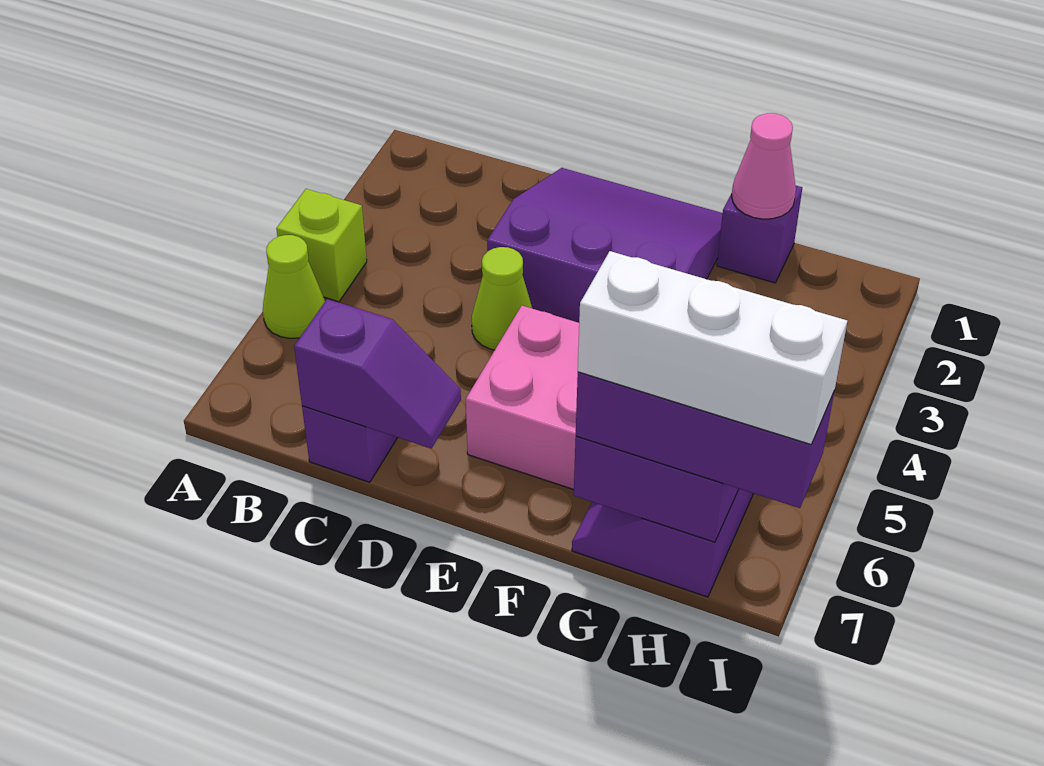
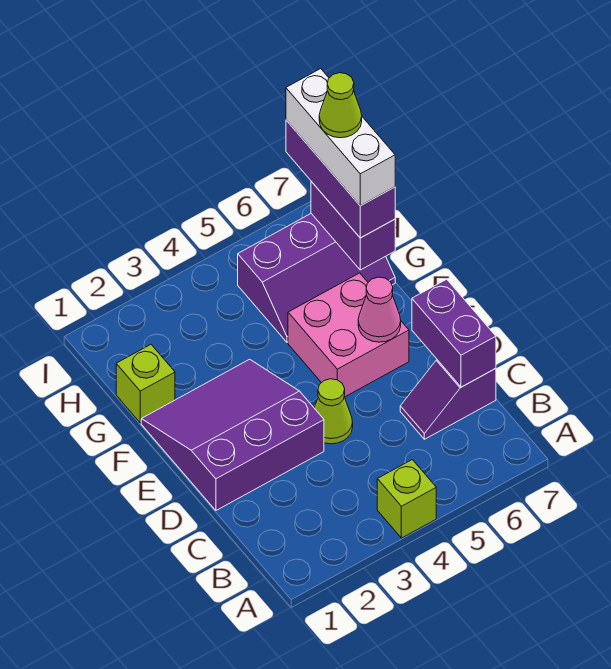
lime 1x1 cone [263,235,325,338] -> lime 1x1 cone moved to [319,73,362,138]
purple 1x2 slope [294,299,461,448] -> purple 1x2 brick [412,279,496,387]
purple 3x3 slope [487,168,723,323] -> purple 3x3 slope turned to [141,359,324,510]
purple 1x1 brick [717,186,802,283] -> lime 1x1 brick [116,345,175,423]
pink 1x1 cone [732,113,796,219] -> pink 1x1 cone moved to [358,277,401,342]

